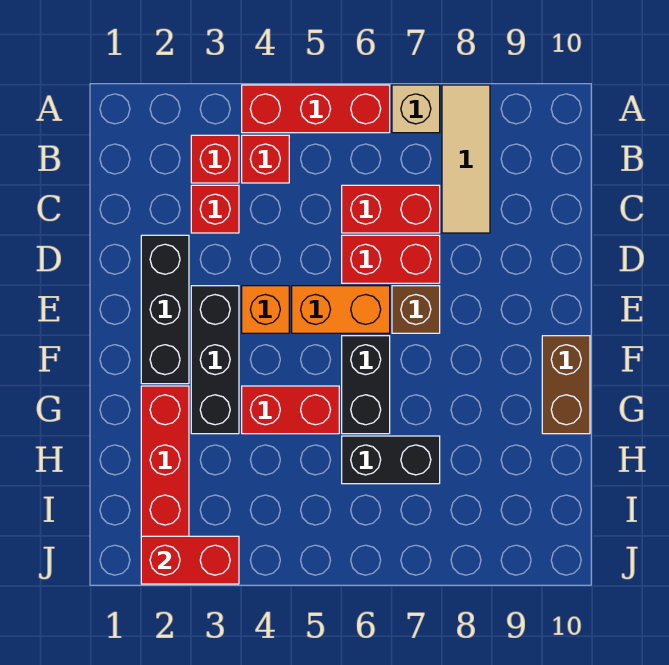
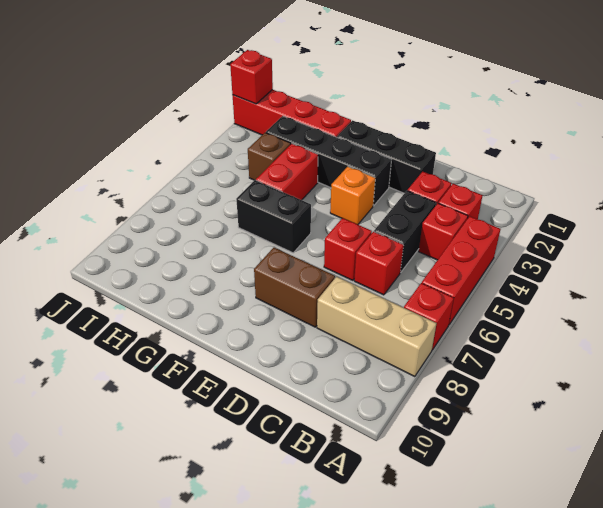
tan 1x1 brick [392,85,440,133] -> red 1x1 brick [404,283,454,350]
tan 1x3 tile [442,85,490,233] -> tan 1x3 brick [317,277,436,377]
red 1x2 brick [342,185,440,233] -> red 1x1 brick [354,232,404,295]
red 1x2 brick [342,235,440,283] -> red 1x1 brick [324,218,372,280]
black 1x3 brick [191,286,239,434] -> black 1x4 brick [266,116,392,206]
orange 1x2 brick [292,286,390,333] -> none
brown 1x1 brick [392,286,440,333] -> brown 1x1 brick moved to [248,133,291,180]
brown 1x2 brick [542,336,590,434] -> brown 1x2 brick moved to [254,248,335,327]
black 1x2 brick [342,436,440,484] -> black 1x2 brick moved to [374,191,436,272]
red 1x2 brick [141,536,239,584] -> red 1x1 brick [230,50,273,104]

